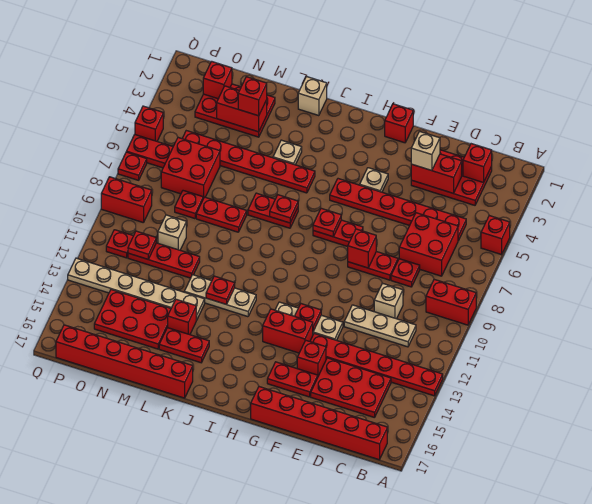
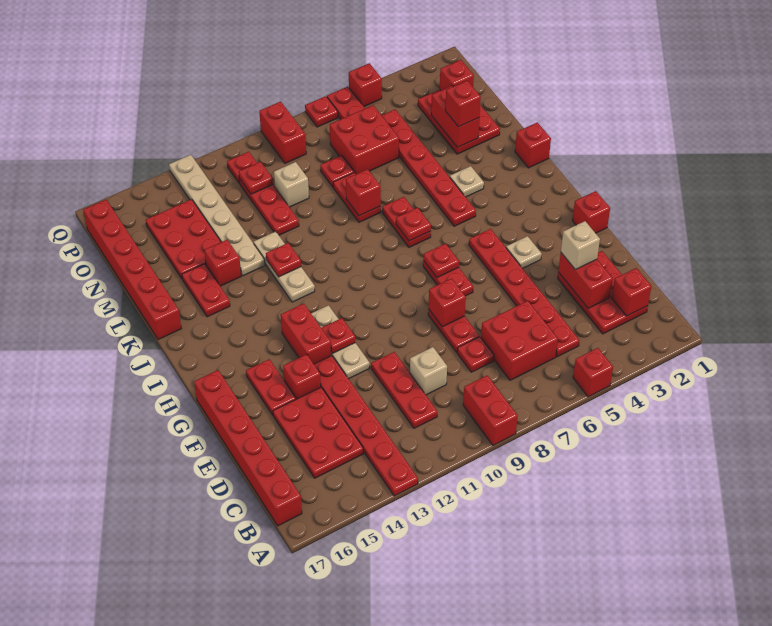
tan 1x3 plate [344,305,416,347] -> red 1x3 plate [371,352,437,428]
tan 1x1 brick [298,77,327,116] -> red 1x1 brick [515,122,551,168]
none -> red 1x1 brick [346,169,381,216]

